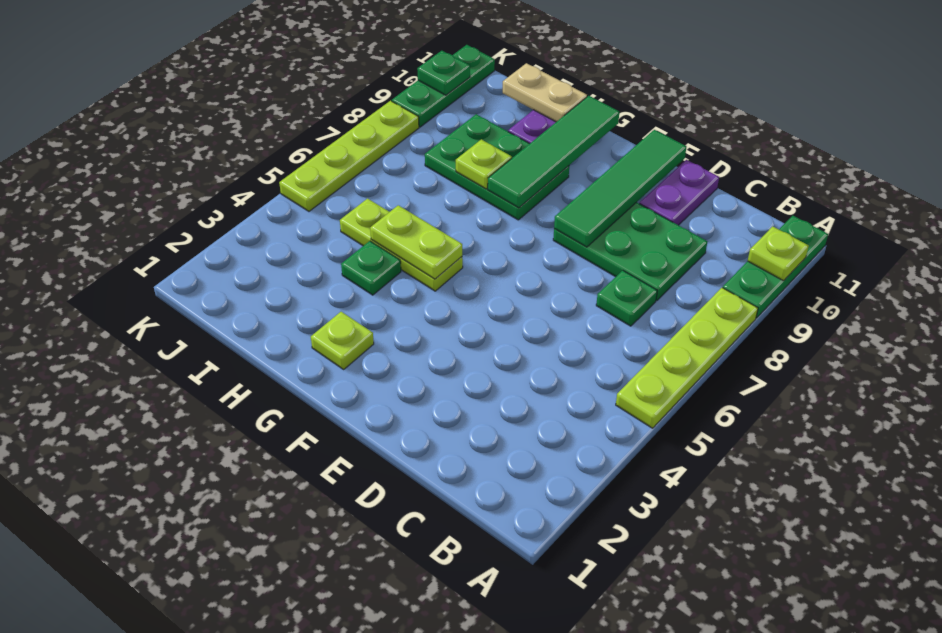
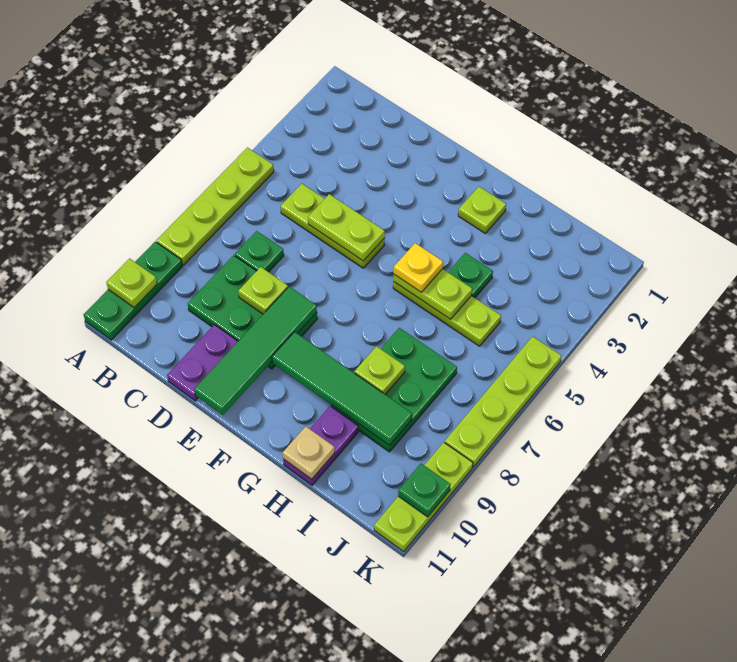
none -> lime 1x3 plate [281,184,384,268]
none -> lime 1x2 plate [308,194,385,261]
none -> lime 1x1 plate [238,267,288,314]
none -> yellow 1x1 plate [394,243,443,292]
green 2x3 plate [425,114,569,220] -> green 2x3 plate turned to [331,328,457,452]
green 1x4 tile [488,96,619,208] -> green 1x4 tile turned to [272,332,412,445]
tan 1x2 plate [503,63,587,122] -> tan 1x1 plate [283,427,335,479]
green 1x3 plate [392,45,495,127] -> lime 1x3 plate [374,442,473,551]

